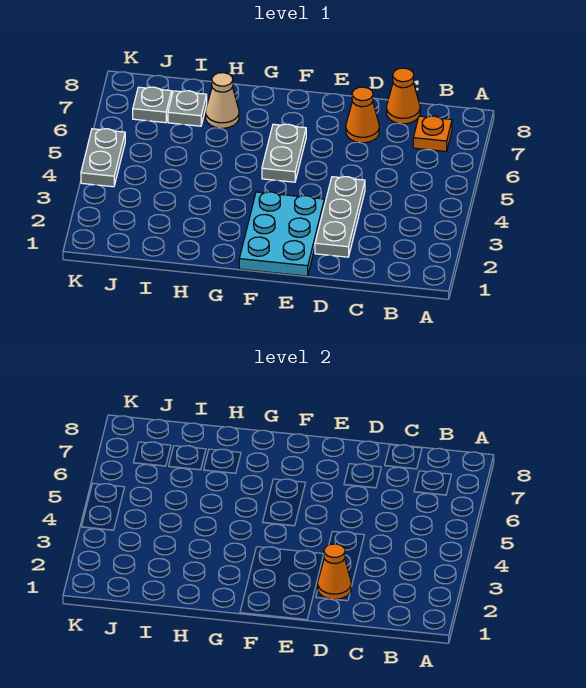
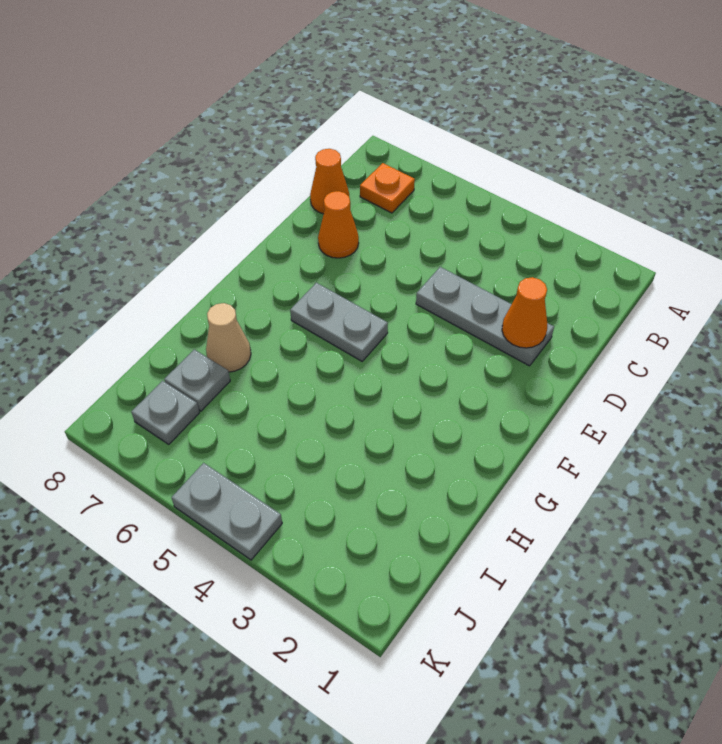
cyan 2x3 plate [239,192,324,276] -> none

